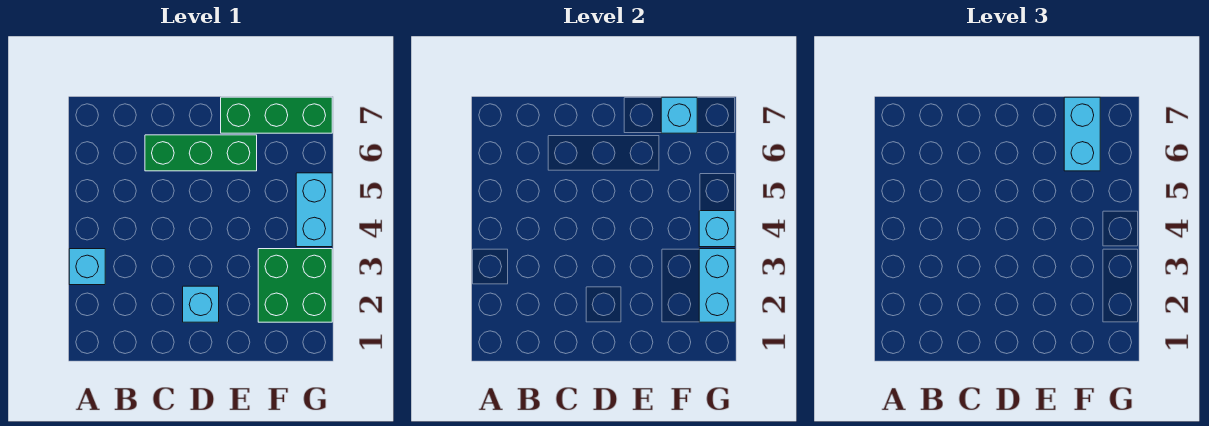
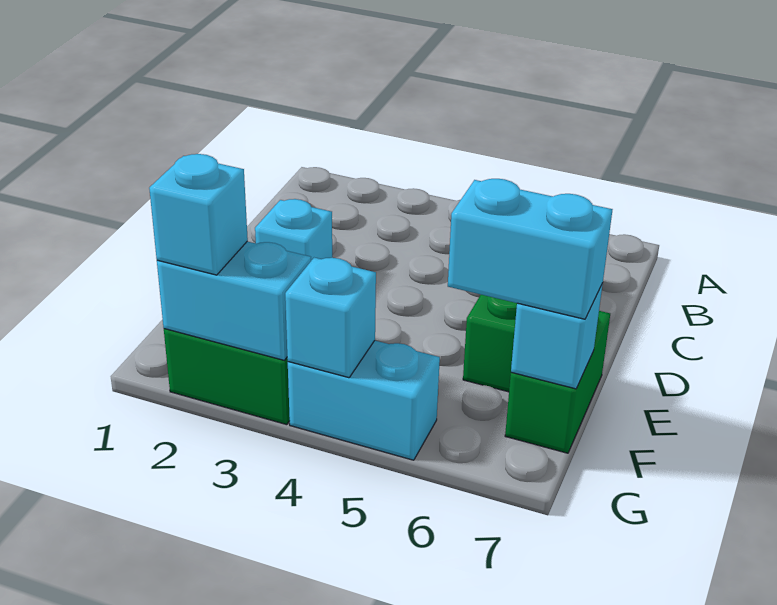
cyan 1x1 brick [69,249,105,285] -> cyan 1x1 brick moved to [149,154,248,275]
green 1x3 brick [221,97,332,133] -> green 1x2 brick [505,311,610,453]

